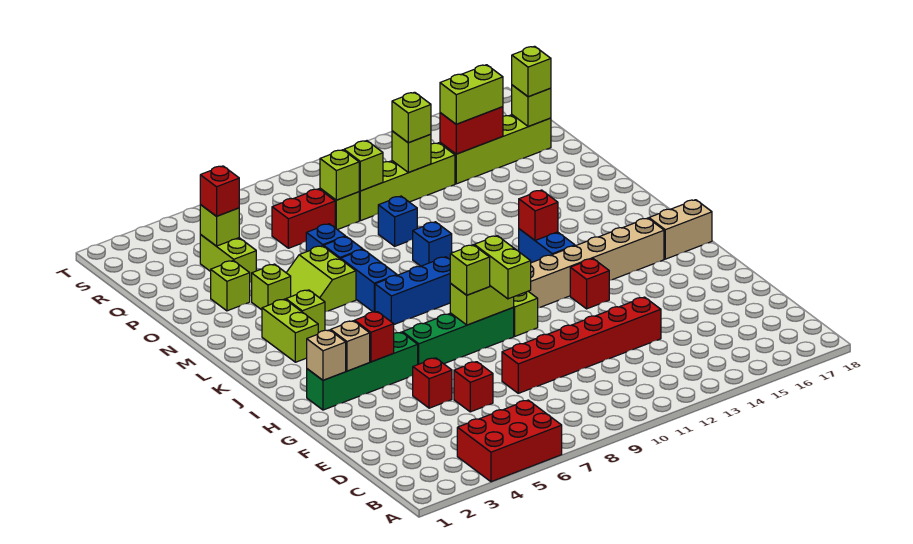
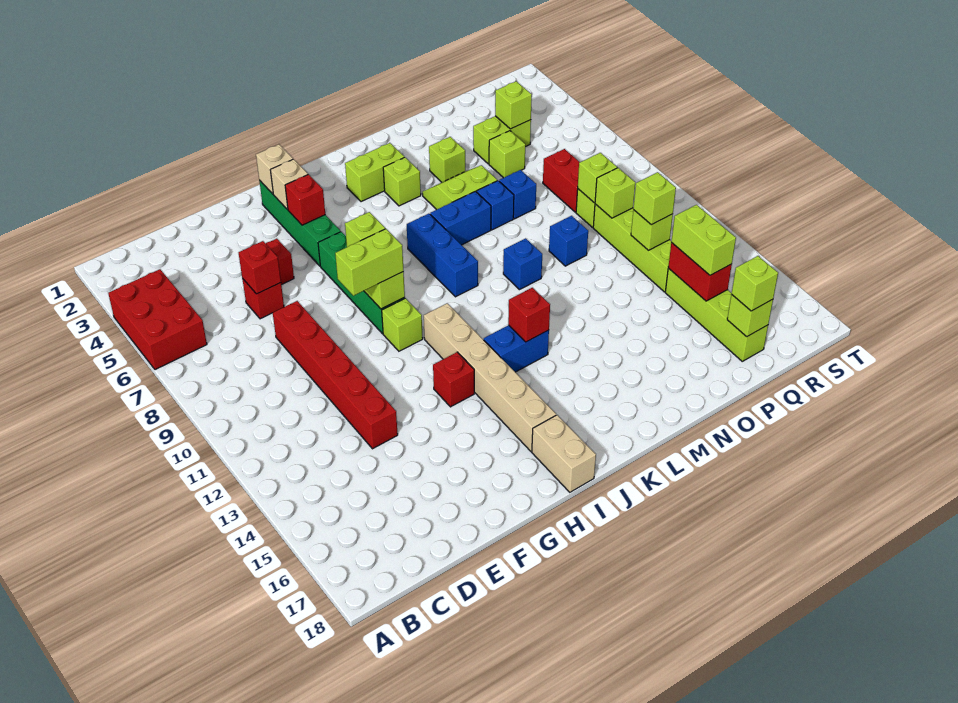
lime 1x1 brick [211,261,250,311] -> lime 1x1 brick moved to [489,131,525,178]
red 1x1 brick [200,166,239,216] -> red 1x1 brick moved to [239,241,281,294]

